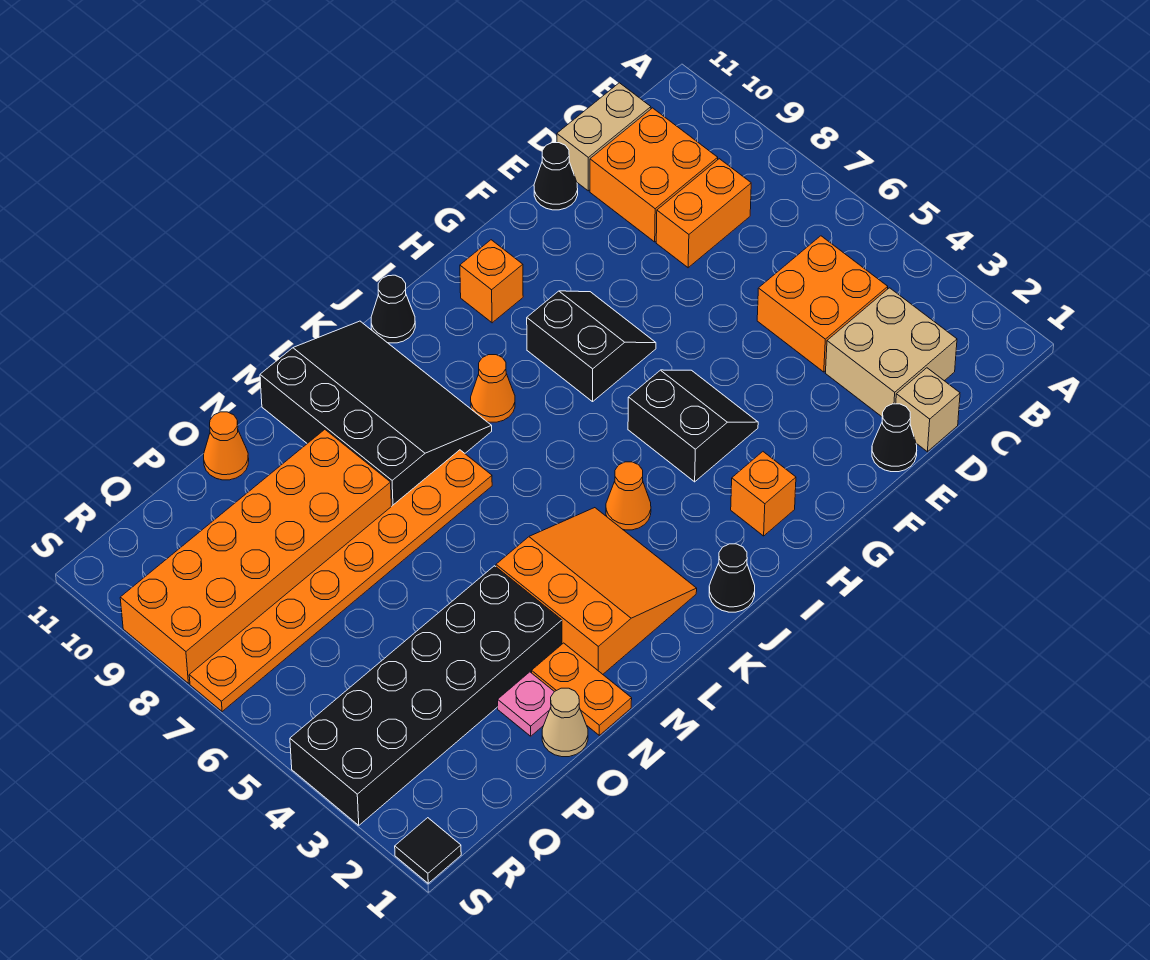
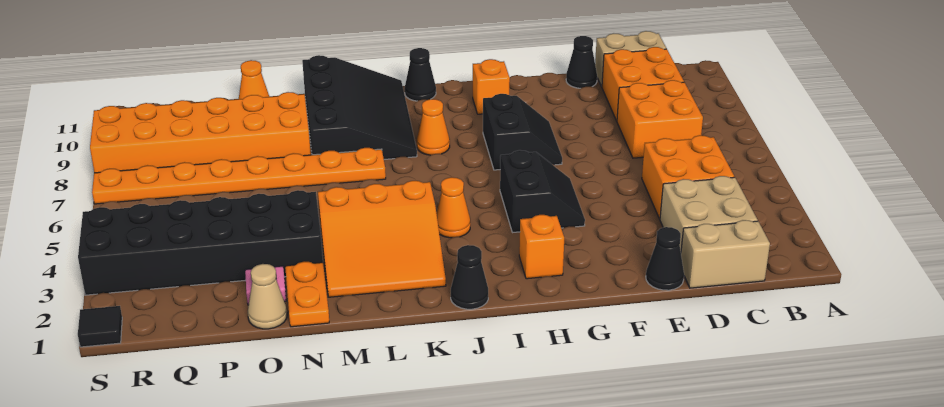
orange 1x2 brick [656,159,751,268] -> orange 2x2 brick [617,80,703,158]
tan 1x1 brick [896,368,960,452] -> tan 1x2 brick [681,220,770,288]
orange 3x3 slope [496,508,697,674] -> orange 3x3 slope turned to [318,181,446,297]

